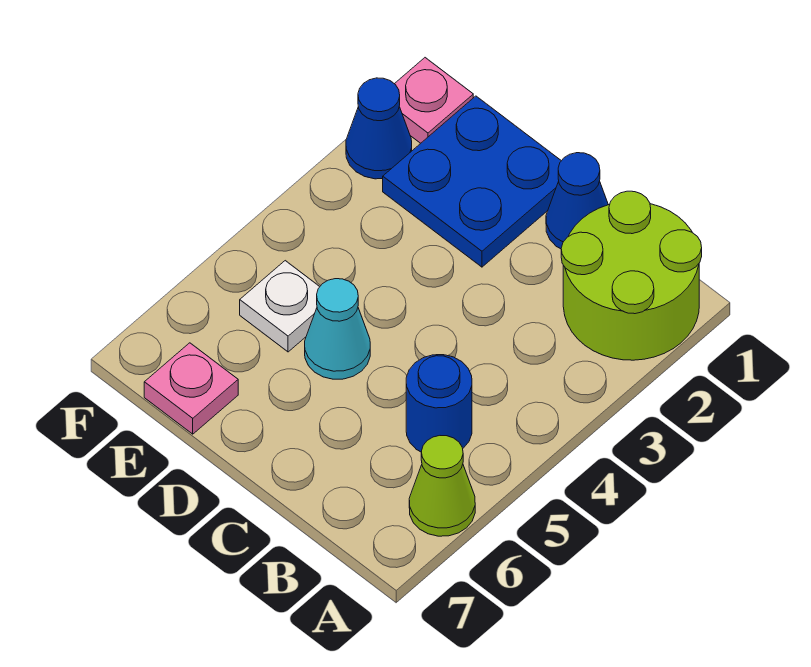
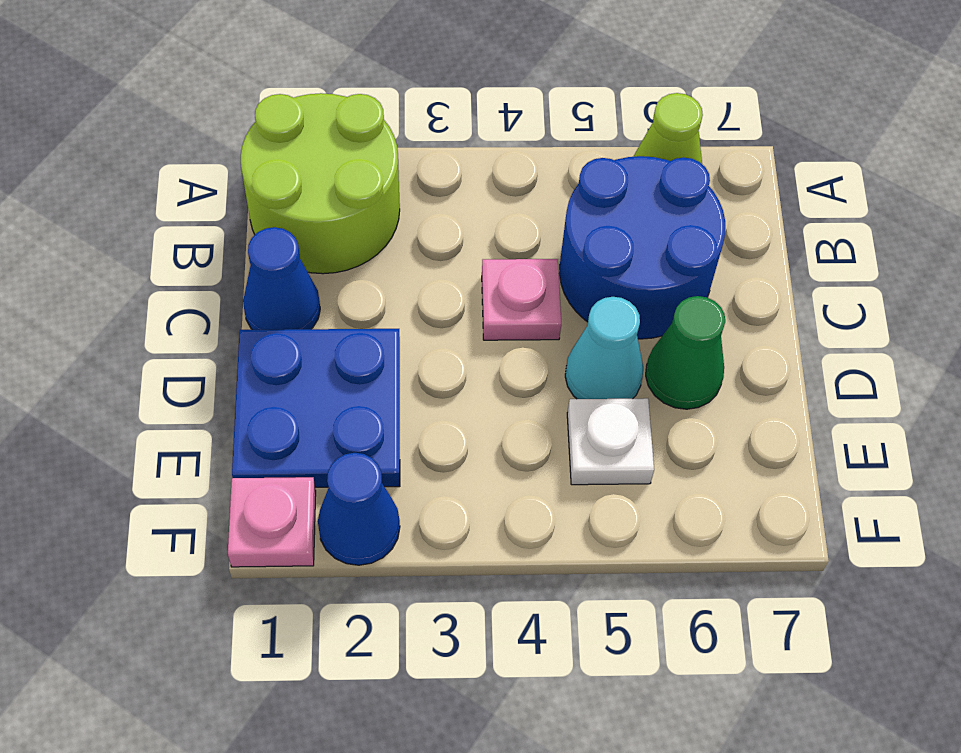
blue 1x1 round brick [406,355,472,452] -> blue 2x2 round brick [560,156,726,339]
none -> green 1x1 cone [646,296,725,409]
pink 1x1 plate [144,343,238,434] -> pink 1x1 plate moved to [482,259,561,340]

